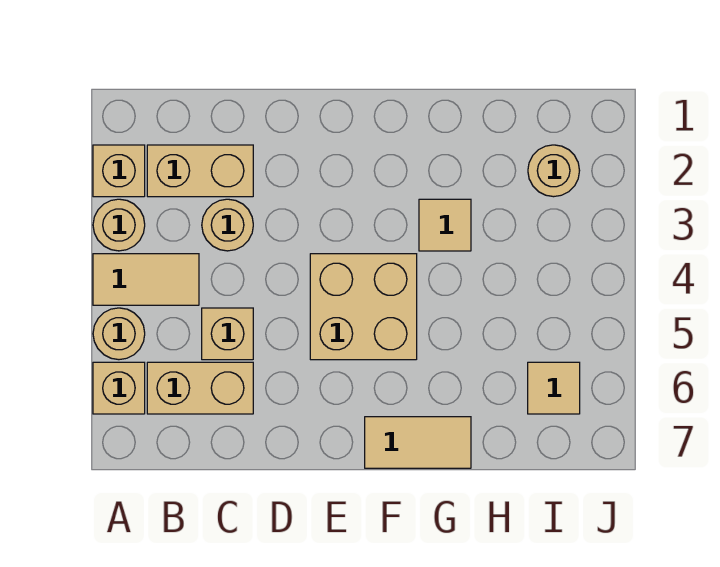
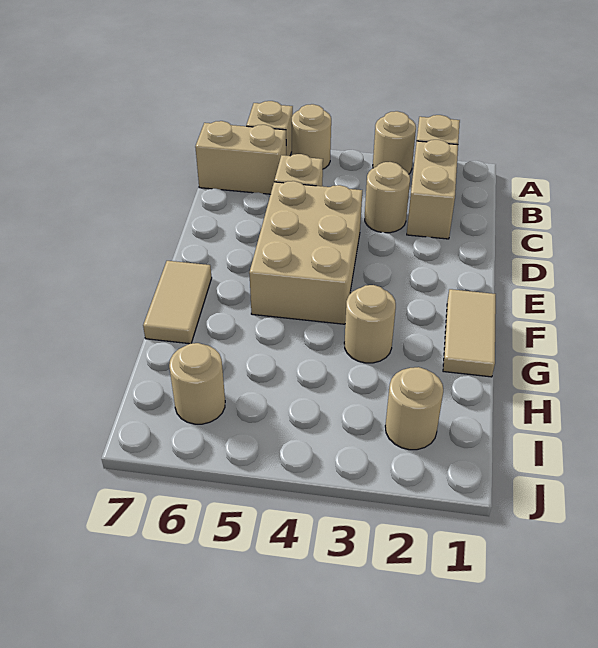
tan 1x2 tile [93,254,199,305] -> tan 1x2 tile moved to [443,289,496,377]
tan 1x2 brick [147,362,253,414] -> tan 1x2 brick turned to [195,121,286,194]
tan 2x2 brick [310,254,417,360] -> tan 2x3 brick [249,181,362,324]
tan 1x1 tile [419,199,471,251] -> tan 1x1 round brick [344,285,396,363]
tan 1x1 tile [528,362,580,414] -> tan 1x1 round brick [169,343,225,424]

